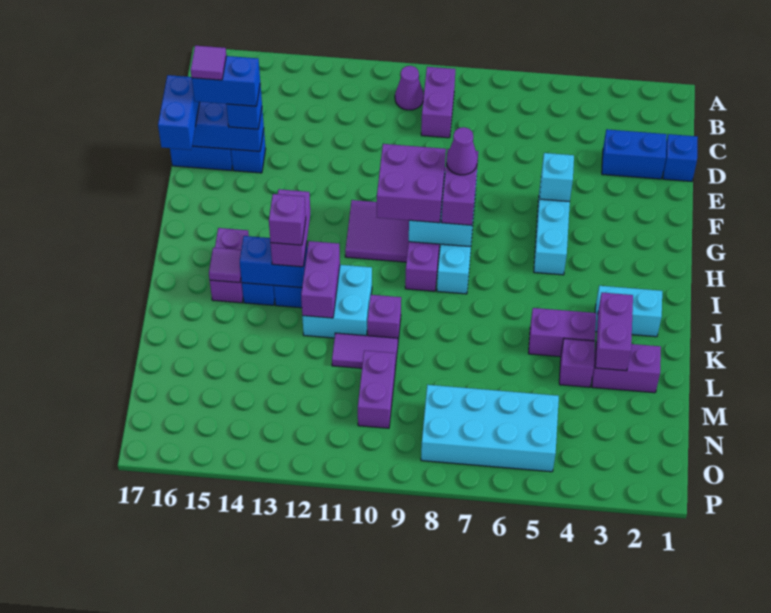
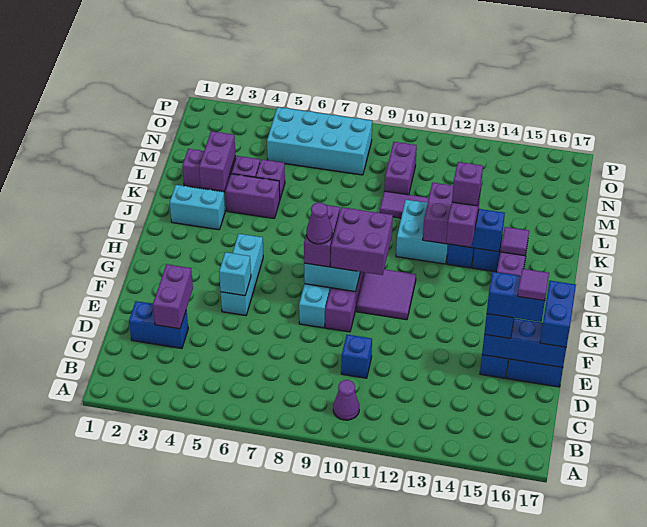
purple 1x2 brick [421,67,455,138] -> purple 1x2 brick moved to [153,264,193,329]
blue 1x1 brick [663,134,698,182] -> blue 1x1 brick moved to [341,335,372,378]
purple 1x1 brick [367,295,401,339] -> purple 1x1 brick moved to [256,159,285,199]

